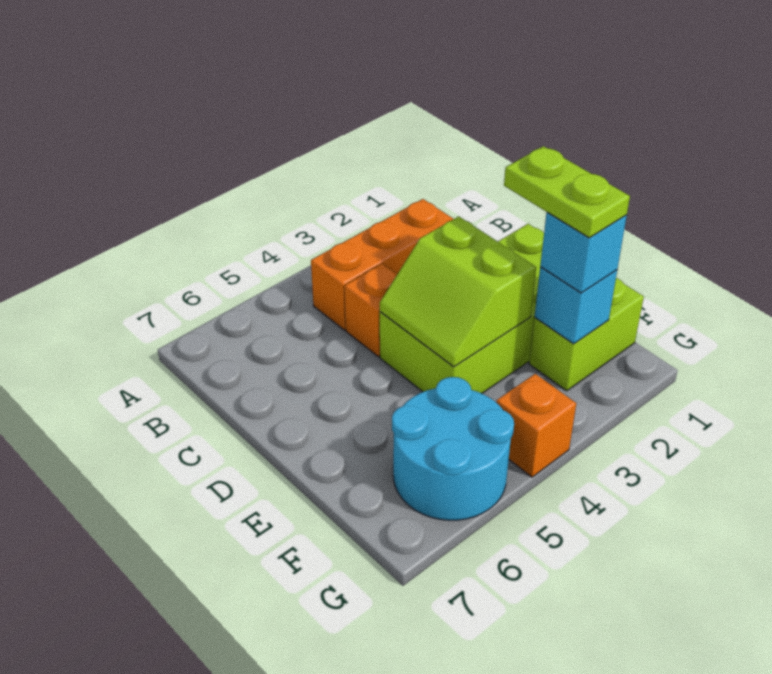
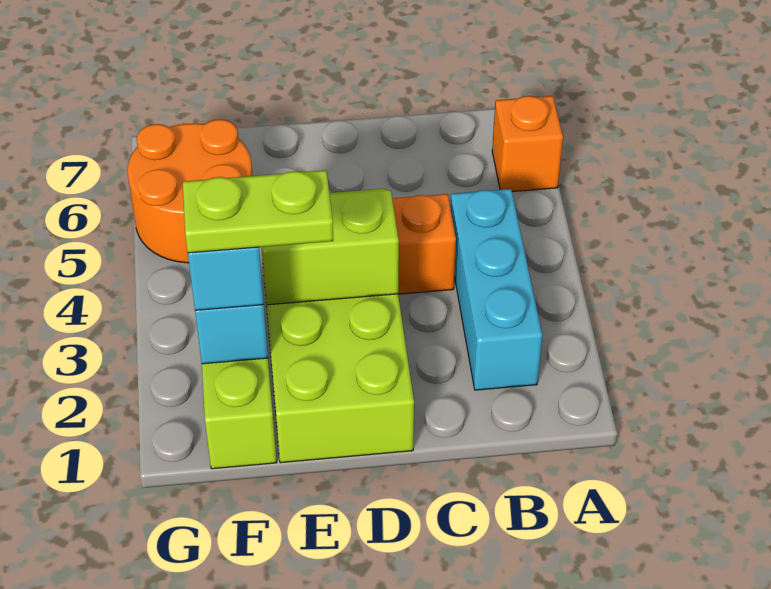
orange 1x3 brick [311,199,453,330] -> cyan 1x3 brick [450,189,542,390]
cyan 2x2 round brick [392,377,514,520] -> orange 2x2 round brick [127,119,252,263]
orange 1x1 brick [497,374,576,477] -> orange 1x1 brick moved to [492,96,563,192]

